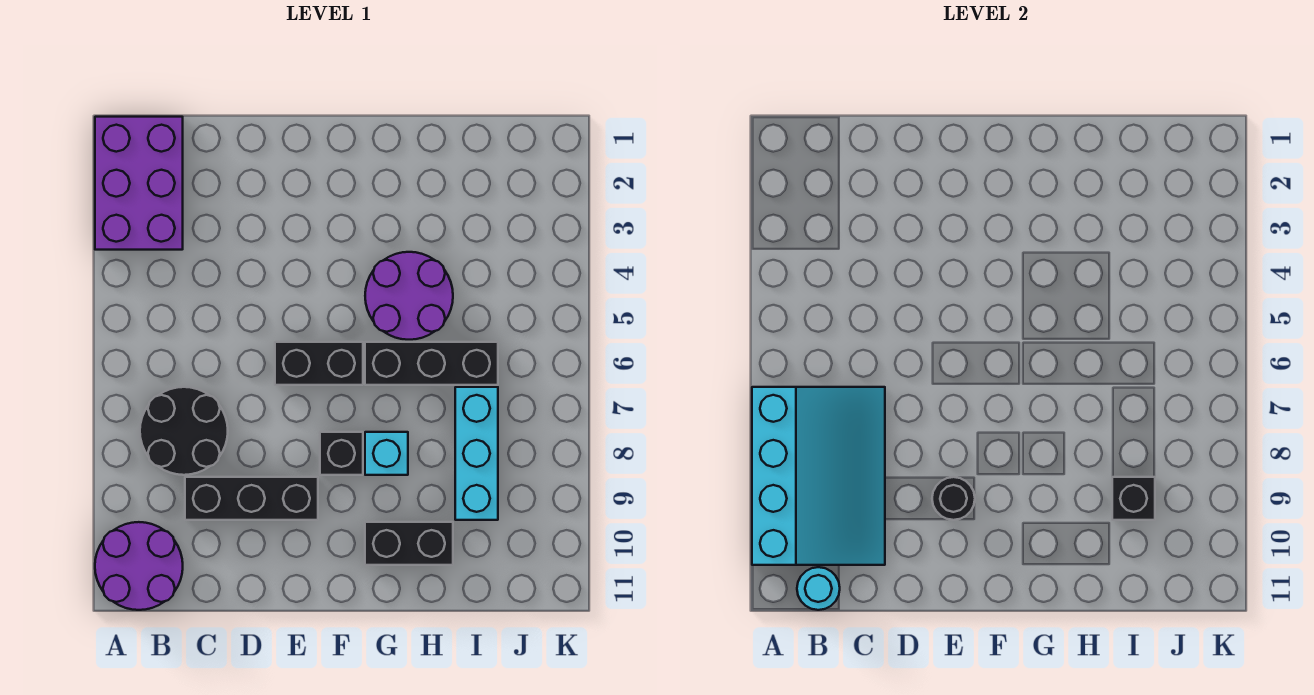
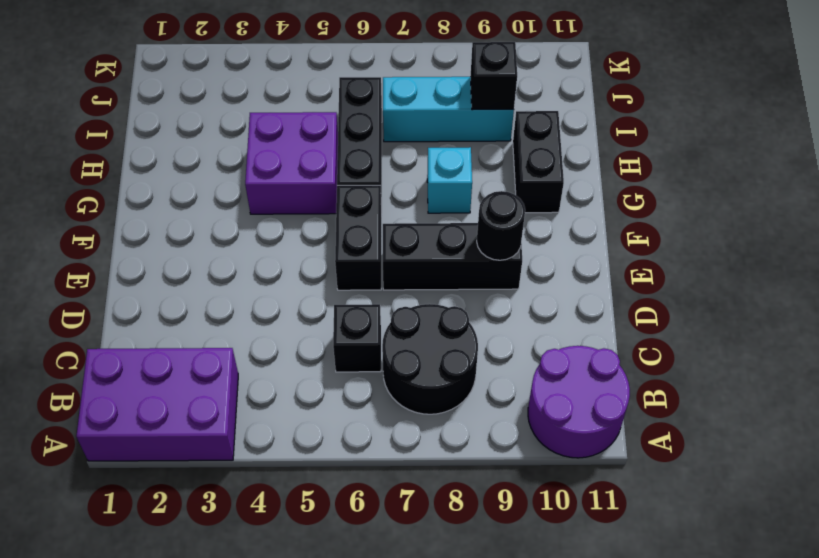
cyan 3x4 slope [752,387,885,565] -> none
cyan 1x1 round brick [797,567,840,610] -> none
black 1x3 brick [185,477,318,520] -> black 1x3 brick turned to [383,223,522,290]
black 1x1 brick [320,432,363,475] -> black 1x1 brick moved to [333,304,381,372]
purple 2x2 round brick [365,252,453,340] -> purple 2x2 brick [245,112,338,214]

